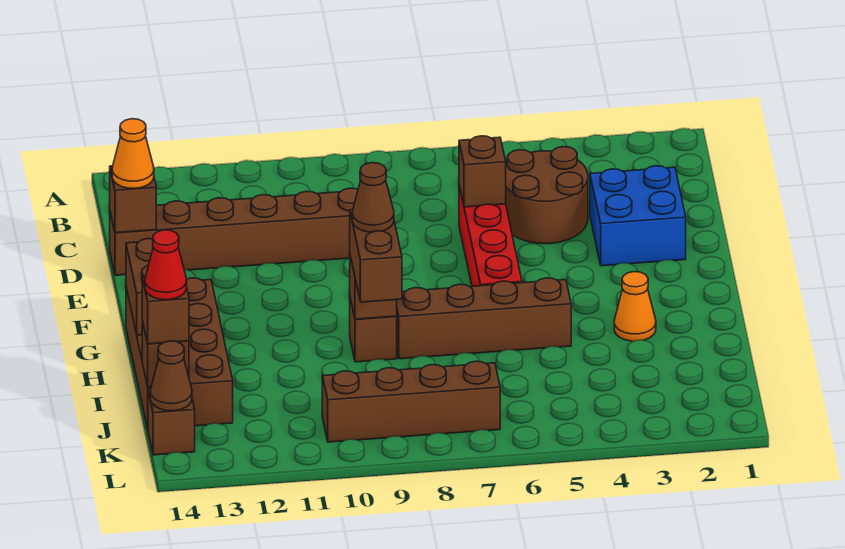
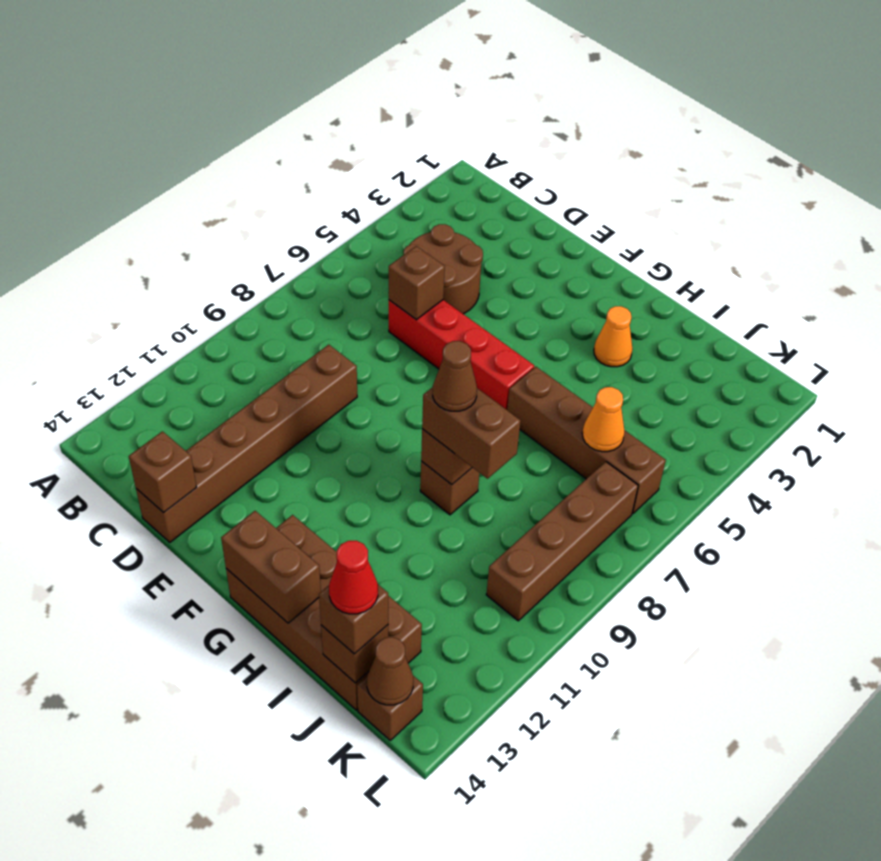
blue 2x2 brick [590,166,686,266] -> none
orange 1x1 cone [112,119,154,188] -> orange 1x1 cone moved to [582,387,625,452]
brown 1x4 brick [396,278,571,359] -> brown 1x4 brick turned to [507,367,666,514]

